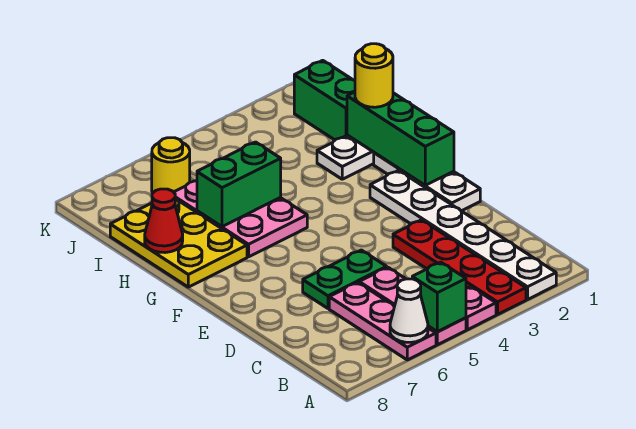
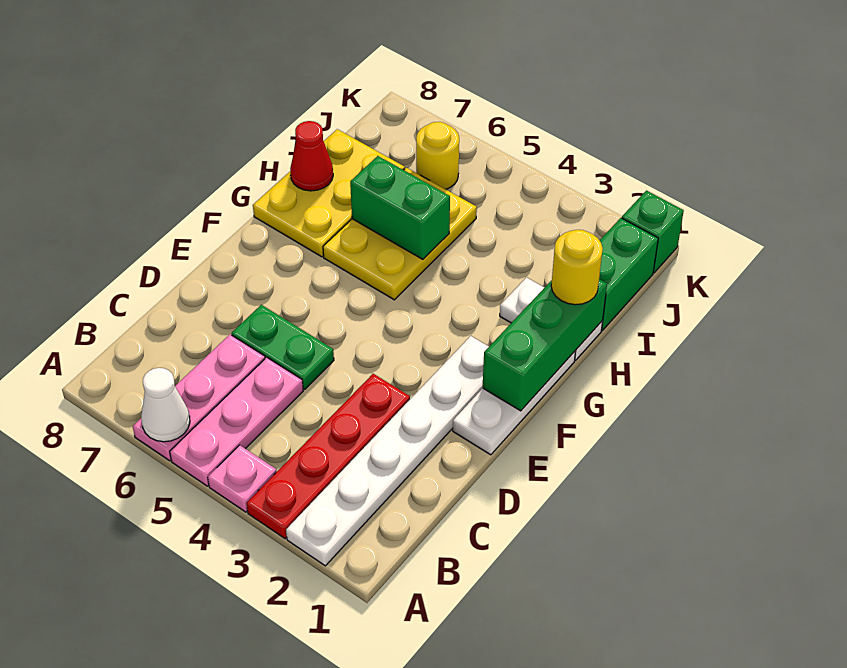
green 1x1 brick [412,262,466,332] -> green 1x1 brick moved to [622,191,684,273]
pink 2x3 plate [174,181,307,257] -> yellow 2x3 plate [323,168,477,300]

